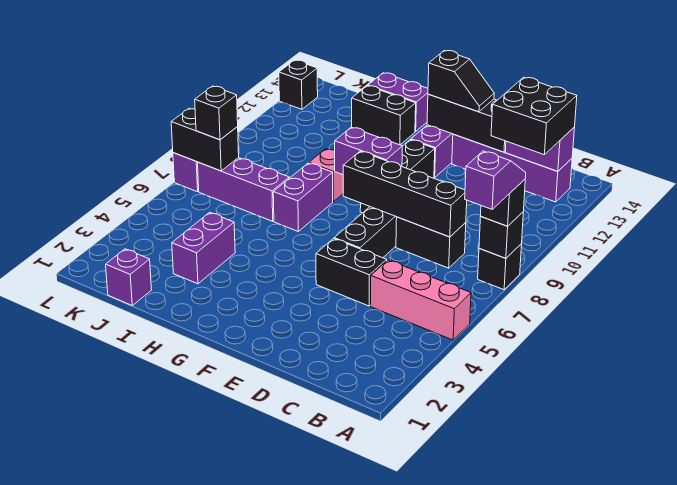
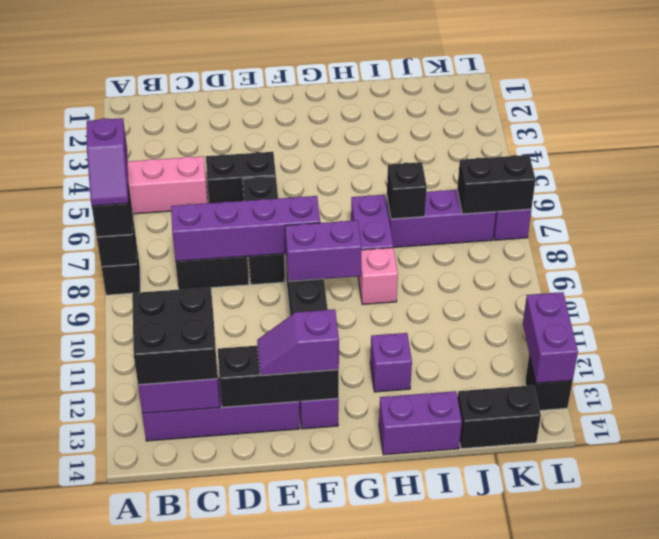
black 1x4 brick [343,151,467,237] -> purple 1x4 brick [171,196,320,261]
black 1x2 slope [428,51,494,112] -> purple 1x2 slope [257,309,339,375]
black 1x2 brick [352,86,416,145] -> black 1x2 brick moved to [458,385,541,449]
purple 1x2 brick [172,212,235,284] -> purple 1x2 brick moved to [523,292,578,383]
purple 1x1 brick [106,249,152,305] -> purple 1x1 brick moved to [370,333,412,392]
black 1x1 brick [195,86,238,140] -> black 1x1 brick moved to [387,162,427,219]

